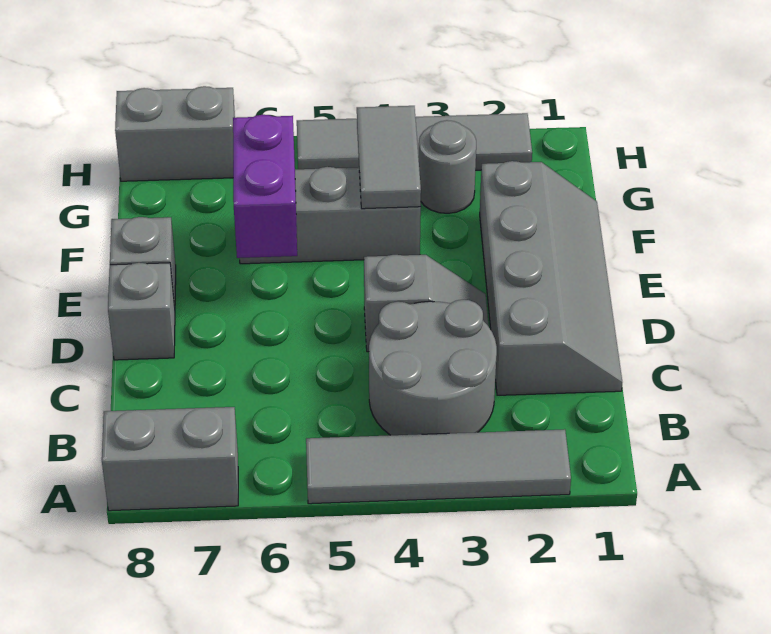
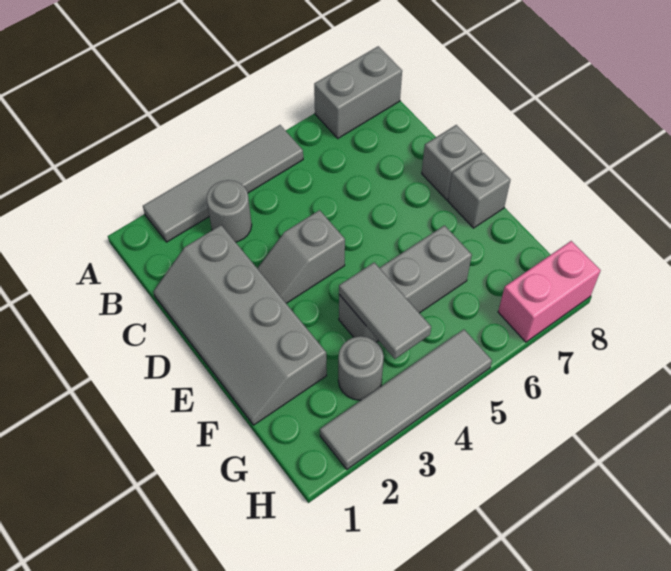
grey 2x2 round brick [369,300,497,435] -> grey 1x1 round brick [207,180,252,242]
purple 1x2 brick [233,115,297,258] -> none
grey 1x2 brick [115,86,235,181] -> pink 1x2 brick [498,241,601,342]

